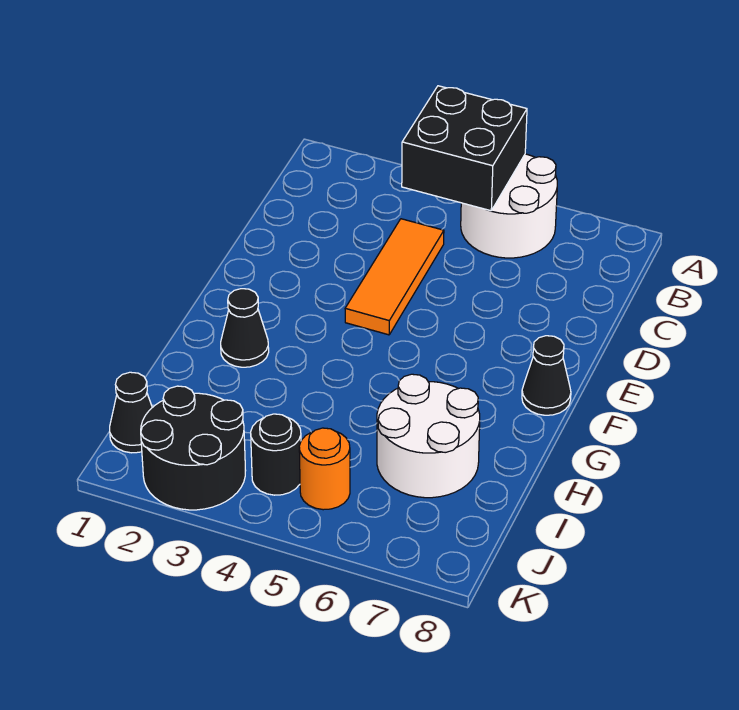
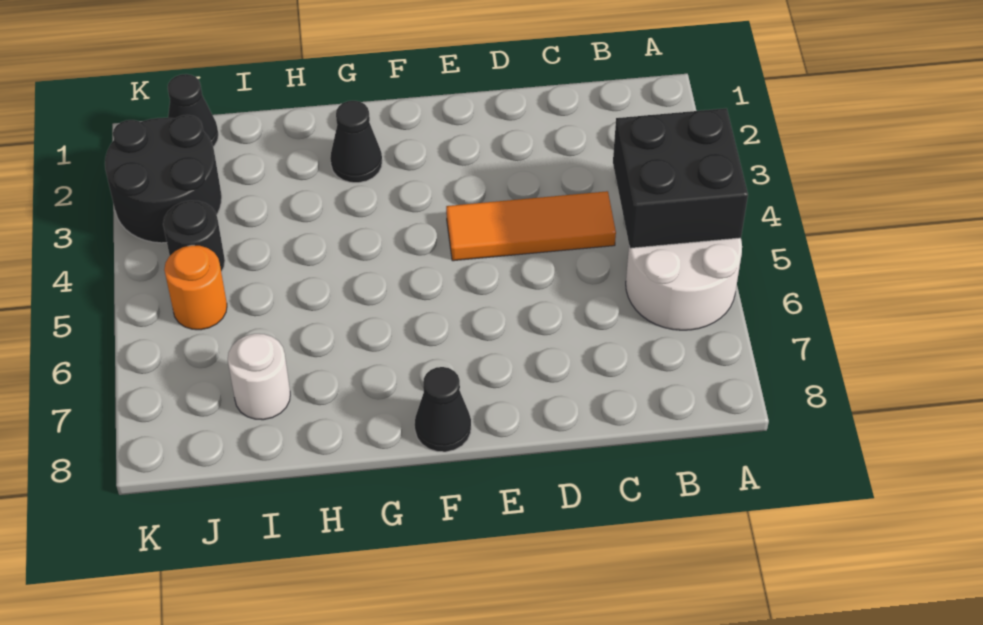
white 2x2 round brick [377,374,480,498] -> white 1x1 round brick [228,334,290,420]

